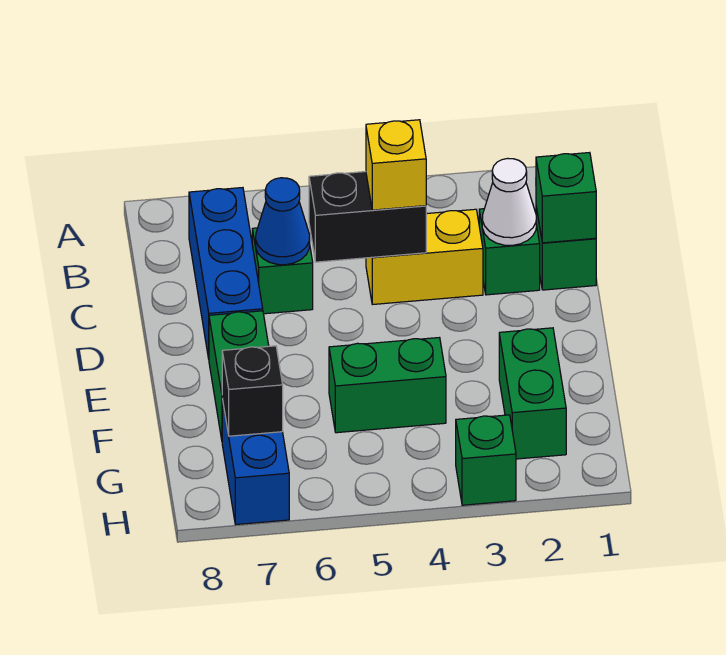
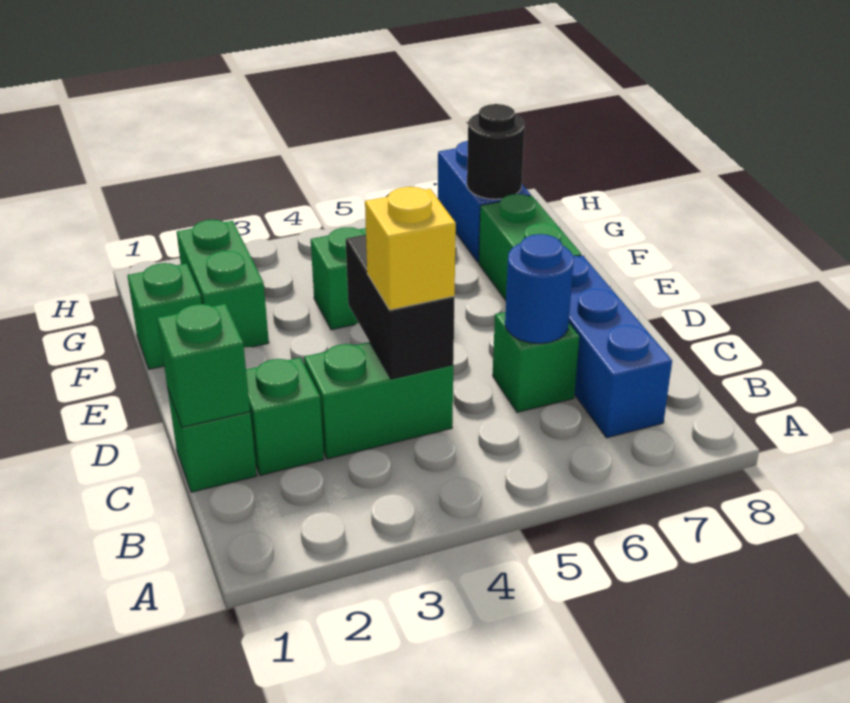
white 1x1 cone [482,158,536,245] -> none
yellow 1x2 brick [366,209,483,305] -> green 1x2 brick [304,342,453,459]
black 1x2 brick [309,172,426,262] -> black 1x2 brick turned to [346,235,455,379]
blue 1x1 cone [256,178,310,265] -> blue 1x1 round brick [505,234,574,344]
black 1x1 brick [222,346,283,436] -> black 1x1 round brick [467,104,525,199]
green 1x1 brick [456,415,516,505] -> green 1x1 brick moved to [127,263,202,369]

